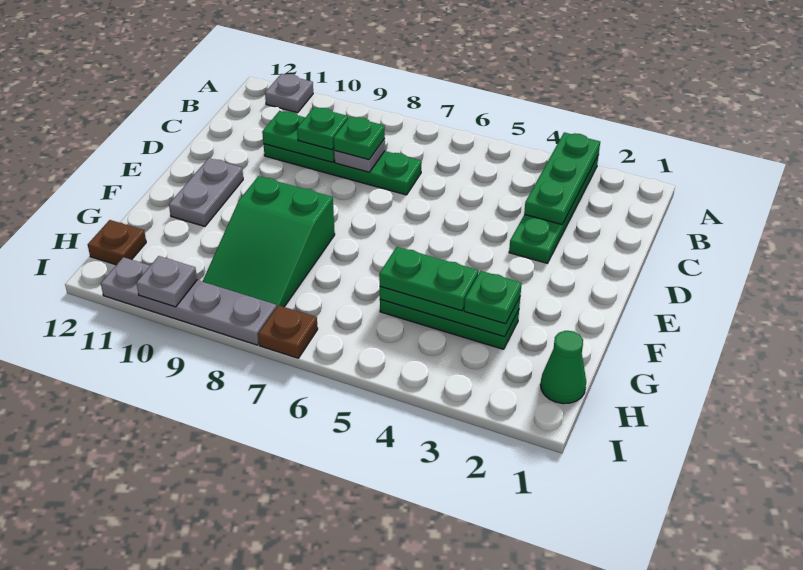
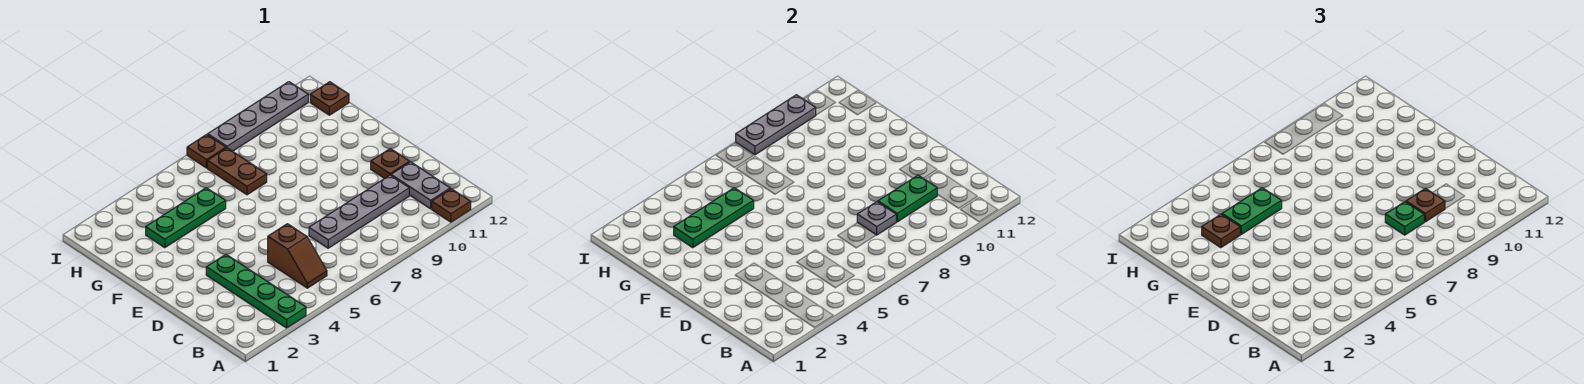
green 1x3 plate [524,132,600,225] -> none
grey 1x1 plate [265,74,313,113] -> brown 1x1 plate [432,189,471,222]
none -> brown 1x2 slope [268,224,327,288]
green 1x4 plate [264,144,422,195] -> grey 1x4 plate [309,175,409,248]
green 1x1 plate [297,107,348,150] -> brown 1x1 plate [1406,188,1445,222]
none -> brown 1x1 plate [371,149,410,179]
grey 1x2 plate [169,158,243,226] -> grey 1x2 plate moved to [391,162,450,209]
green 2x3 slope [202,176,335,307] -> none
green 1x1 plate [464,271,522,324] -> brown 1x1 plate [1202,214,1240,248]
none -> brown 1x2 plate [207,148,267,195]
green 1x1 cone [541,331,586,404] -> none
grey 1x1 plate [136,256,197,307] -> grey 1x3 plate [736,95,816,155]

